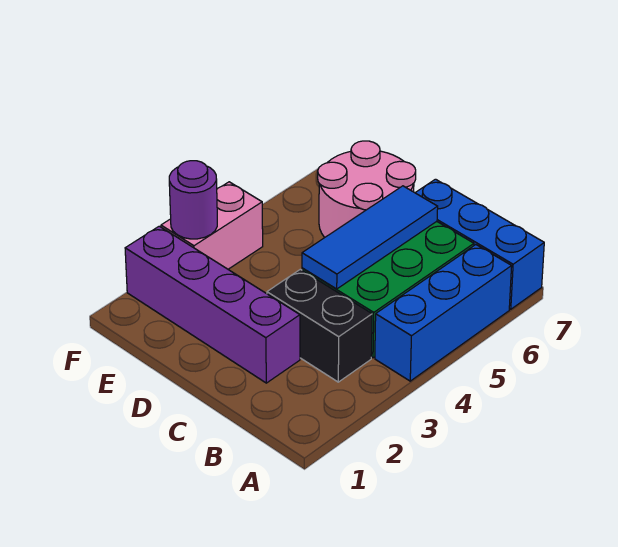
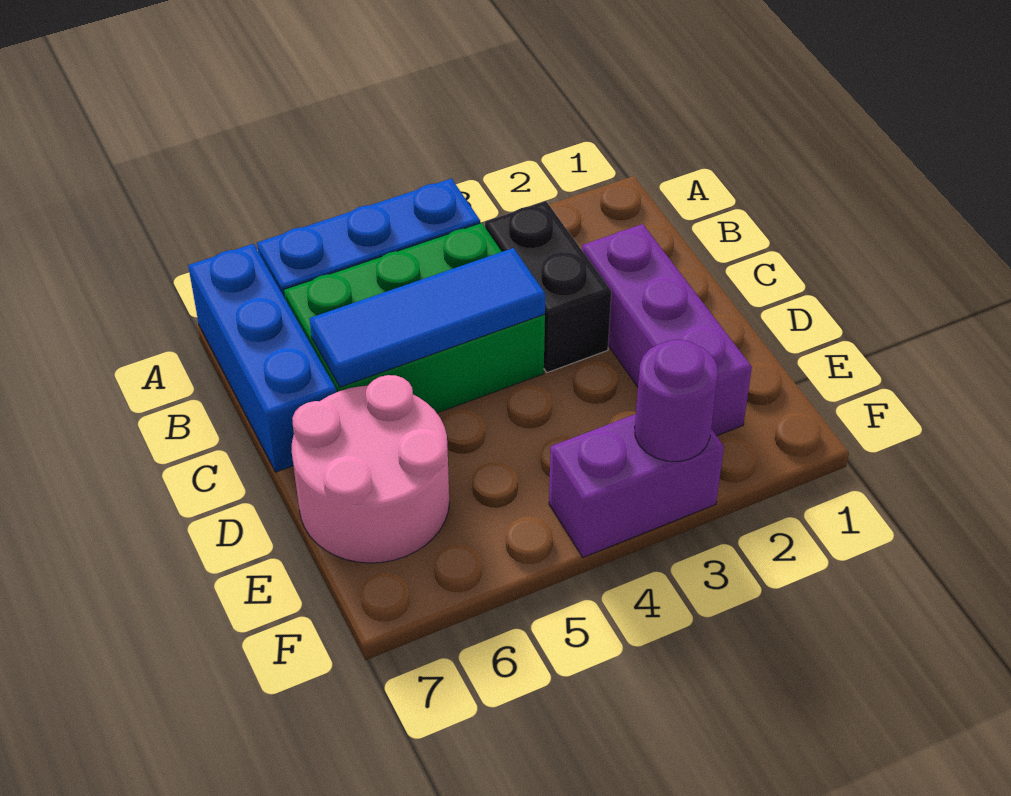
purple 1x4 brick [125,226,300,383] -> purple 1x3 brick [582,224,752,436]
pink 1x2 brick [161,182,263,269] -> purple 1x2 brick [549,414,724,557]

